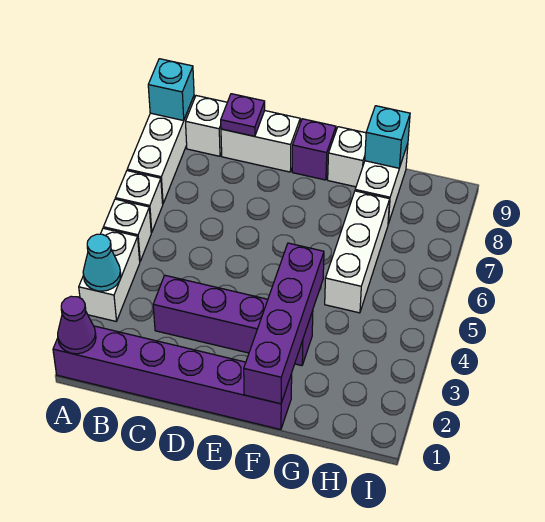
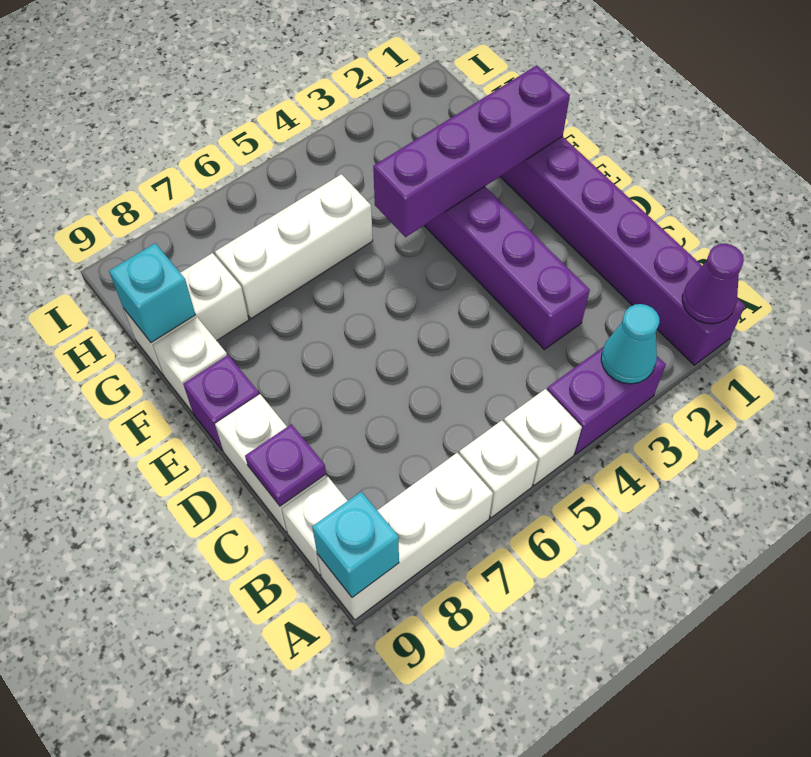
white 1x2 brick [79,228,140,321] -> purple 1x2 brick [547,347,666,454]

